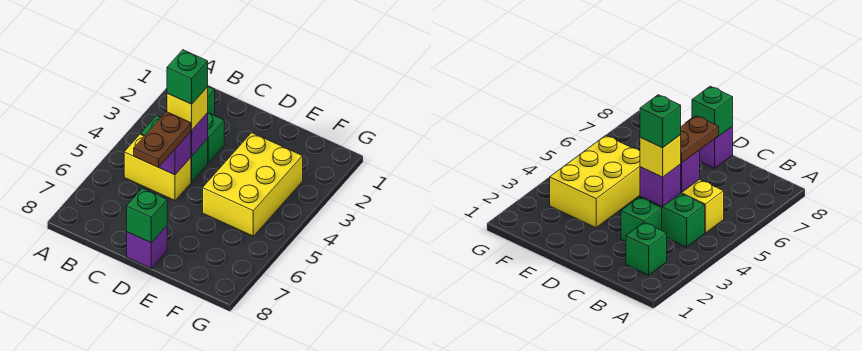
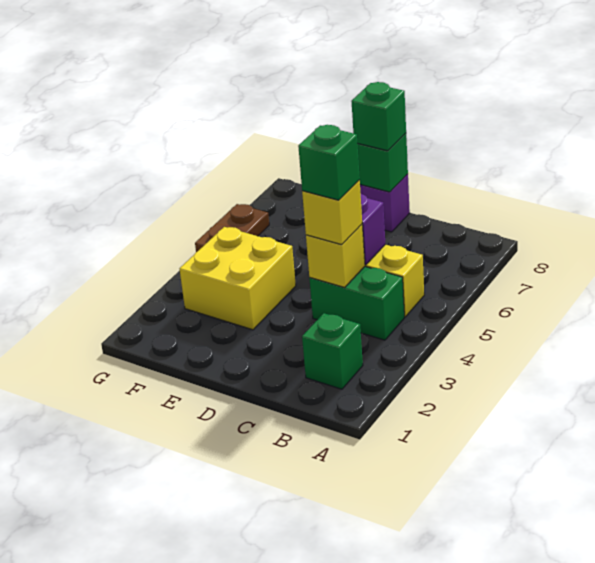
green 1x1 brick [208,113,224,163] -> green 1x1 brick moved to [351,82,406,151]
purple 1x1 brick [191,113,208,156] -> yellow 1x1 brick [306,224,365,287]
brown 1x2 plate [134,112,191,168] -> brown 1x2 plate moved to [195,204,269,252]
yellow 2x3 brick [203,133,303,236] -> yellow 2x2 brick [180,227,296,330]

